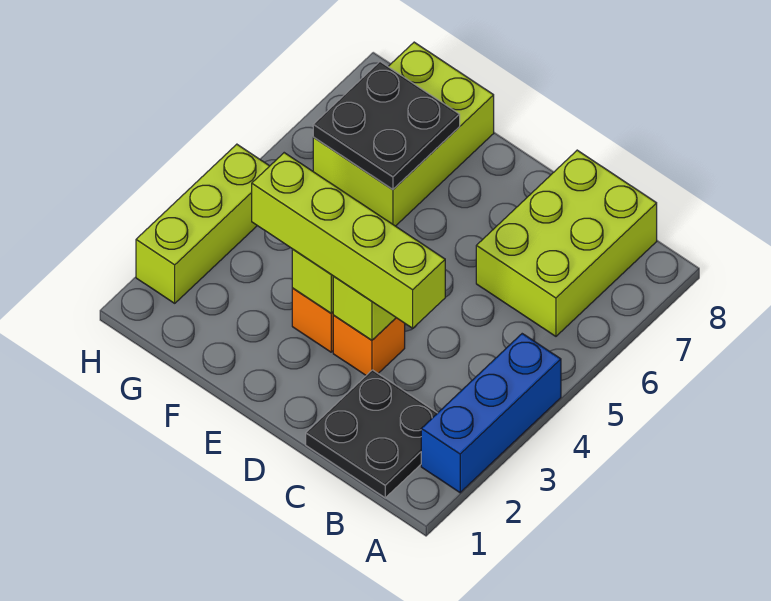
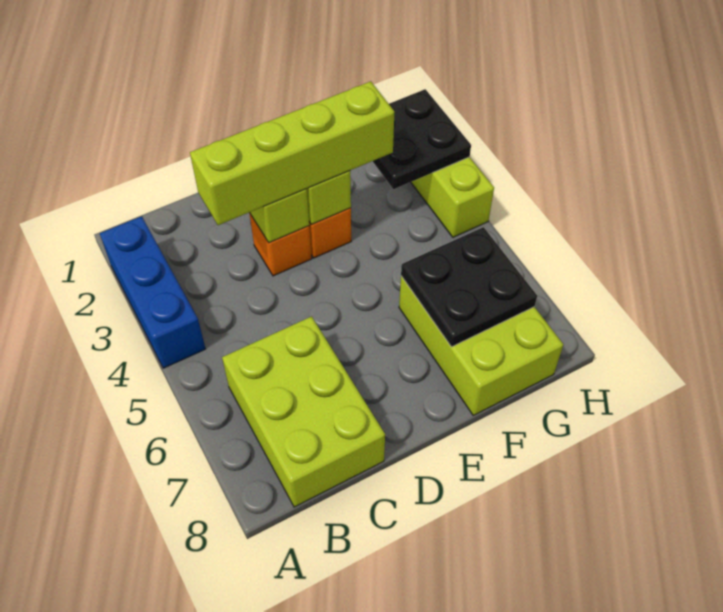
black 2x2 plate [306,370,437,498] -> black 2x2 plate moved to [373,89,471,189]

